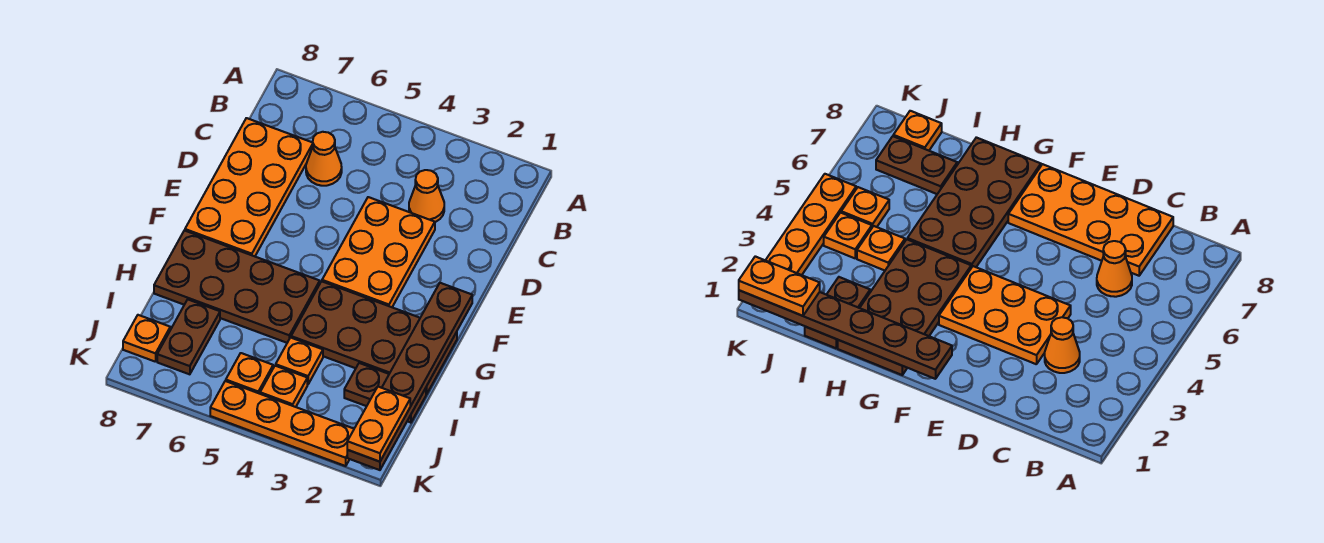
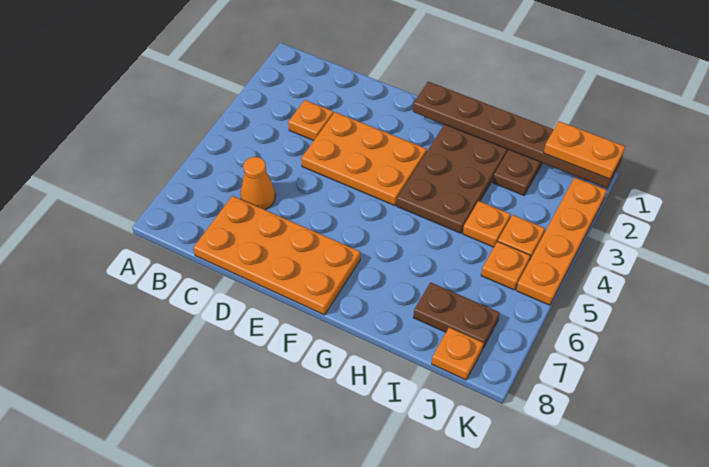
orange 1x1 cone [409,170,444,222] -> orange 1x1 plate [288,100,333,141]
brown 2x4 plate [154,230,320,343] -> none

